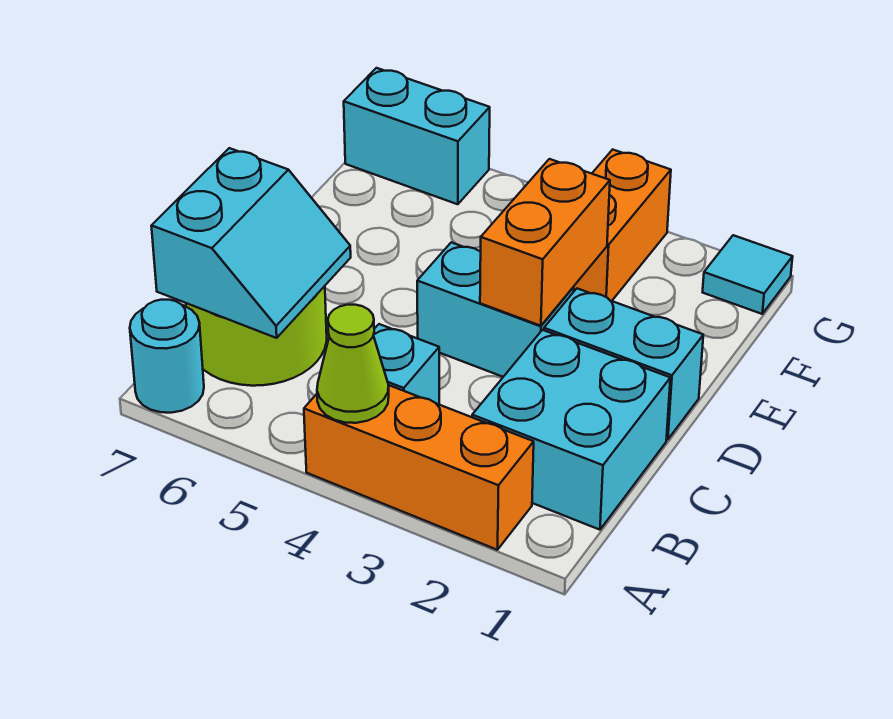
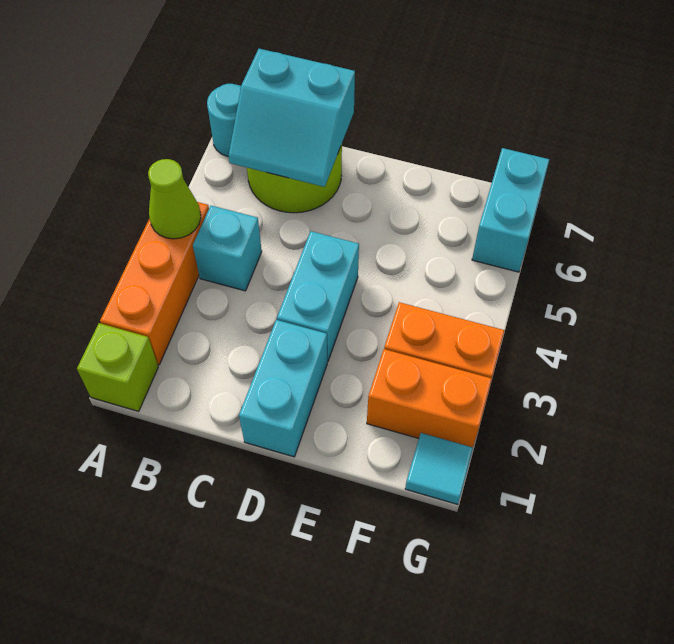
none -> lime 1x1 brick [77,323,158,411]
cyan 2x2 brick [472,330,670,530] -> none
orange 1x2 brick [480,159,610,326] -> orange 1x2 brick moved to [367,349,492,447]

